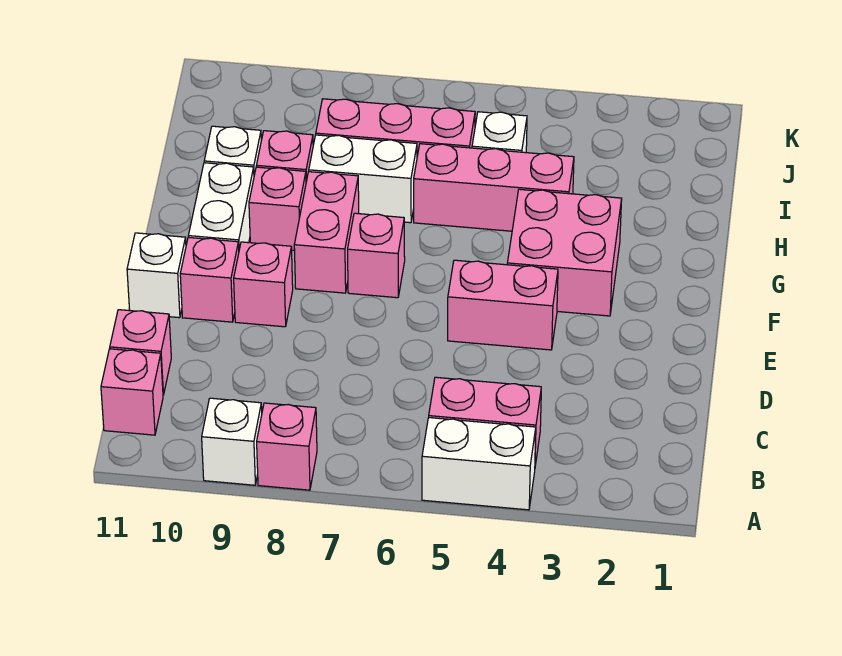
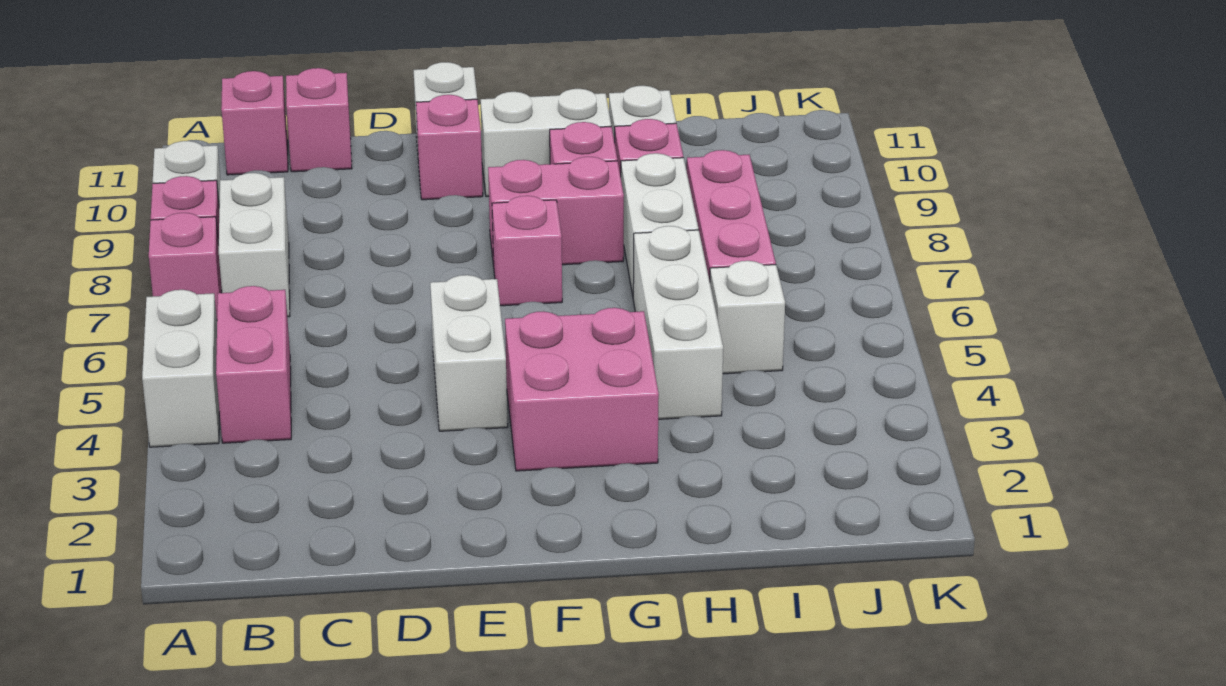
none -> white 1x2 brick [218,173,290,317]
pink 1x2 brick [448,260,558,350] -> white 1x2 brick [430,275,508,431]
pink 1x1 brick [234,242,293,327] -> pink 1x1 brick moved to [149,213,222,318]
pink 1x3 brick [414,144,574,231] -> white 1x3 brick [633,226,723,419]

